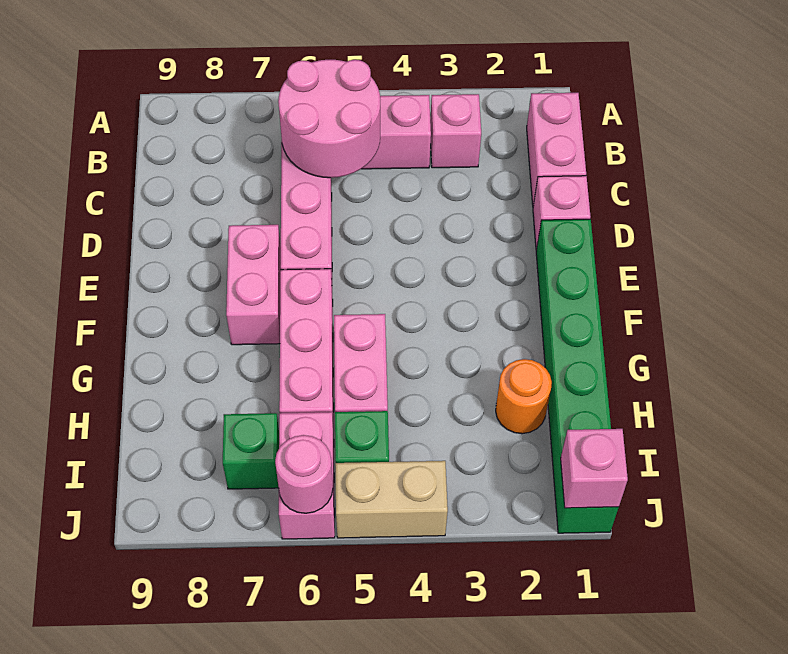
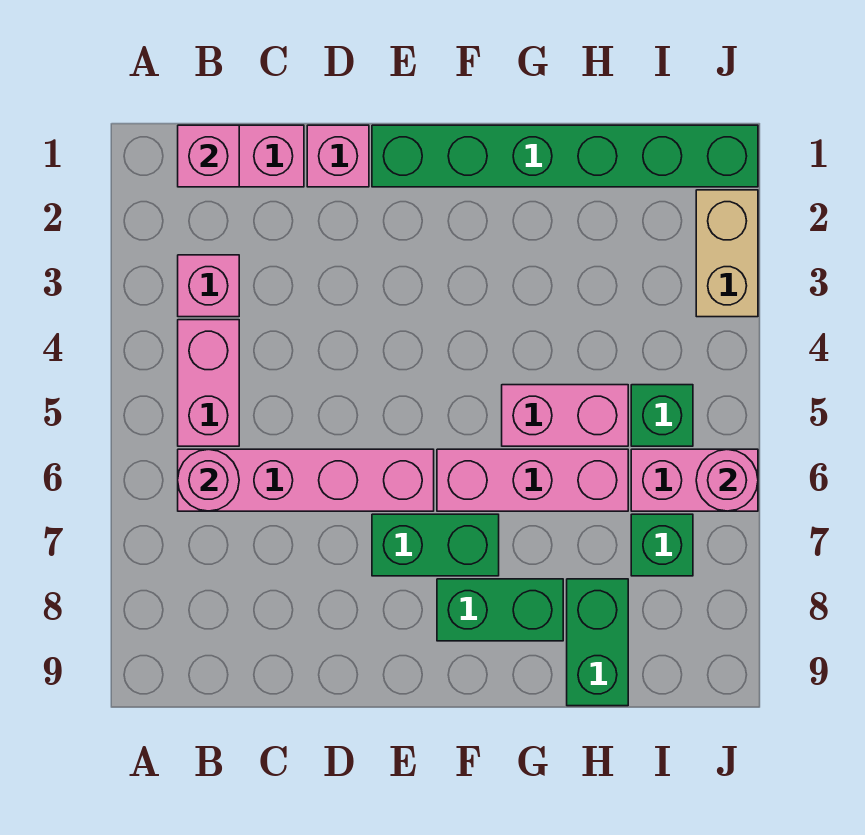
pink 2x2 round brick [278,60,380,178] -> pink 1x1 round brick [178,449,239,511]
pink 1x2 brick [226,225,281,345] -> green 1x2 brick [372,514,499,576]
none -> green 1x2 brick [437,579,563,641]
orange 1x1 round brick [496,359,552,434] -> none
none -> green 1x2 brick [567,579,628,706]
pink 1x1 brick [561,429,628,508] -> pink 1x1 brick moved to [178,125,239,187]
tan 1x2 brick [335,461,448,538] -> tan 1x2 brick moved to [696,190,758,317]

